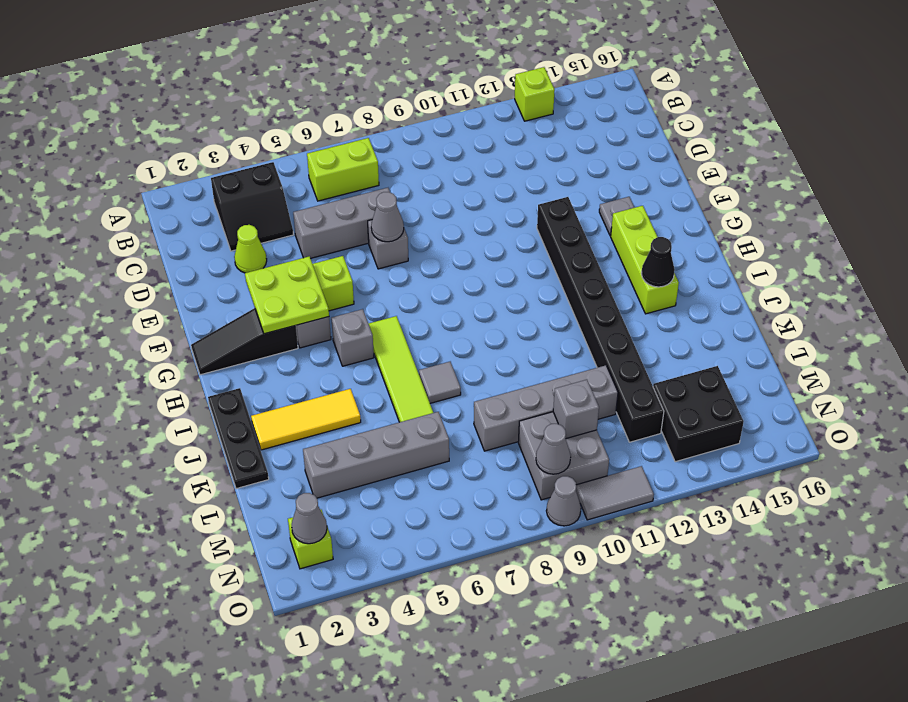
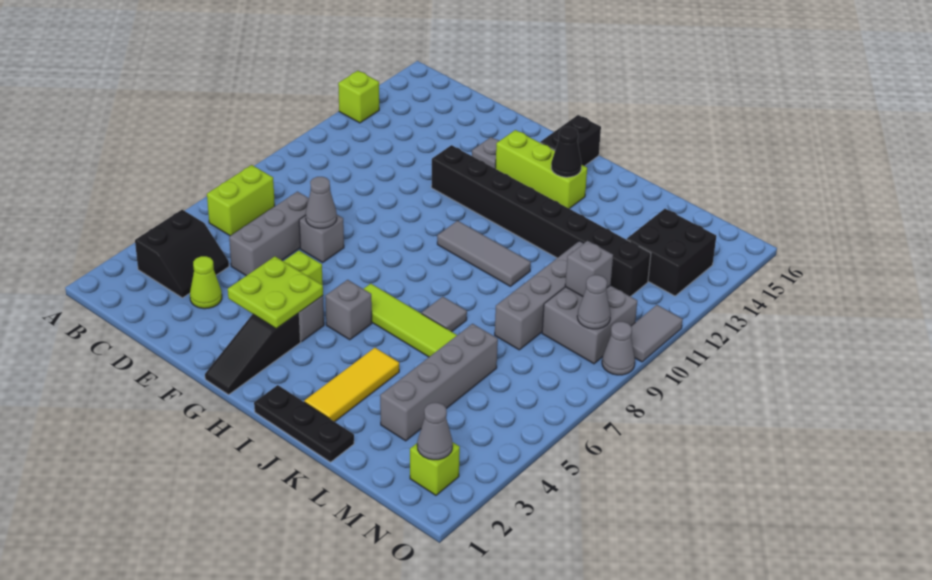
none -> grey 1x3 tile [437,221,531,286]
none -> black 1x2 brick [540,115,601,166]

